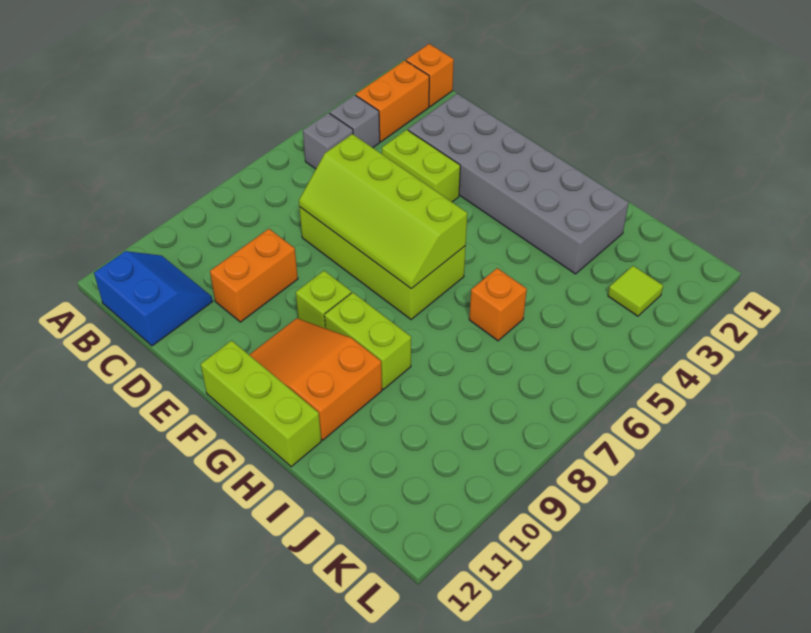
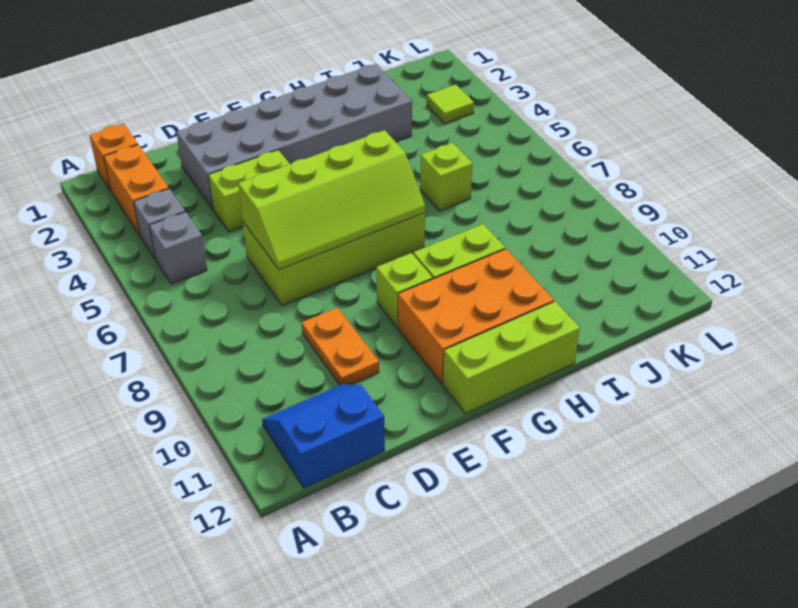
orange 1x2 brick [210,229,298,322] -> orange 1x2 plate [302,308,379,385]
orange 2x3 slope [249,318,382,440] -> orange 2x3 brick [398,249,554,384]
orange 1x1 brick [469,268,527,341] -> lime 1x1 brick [420,143,472,211]

